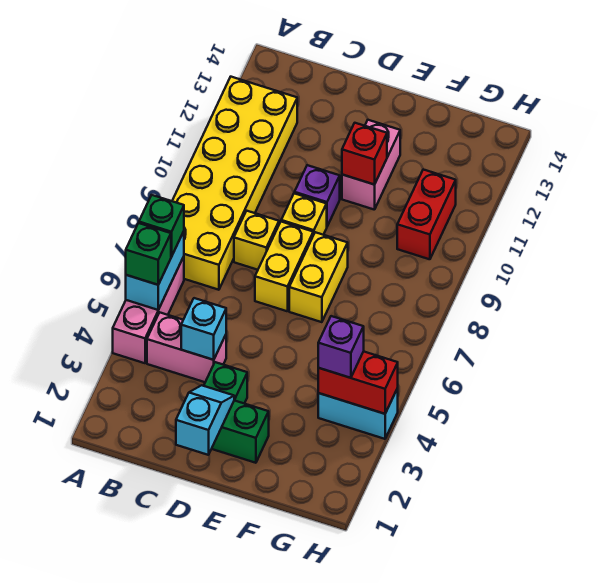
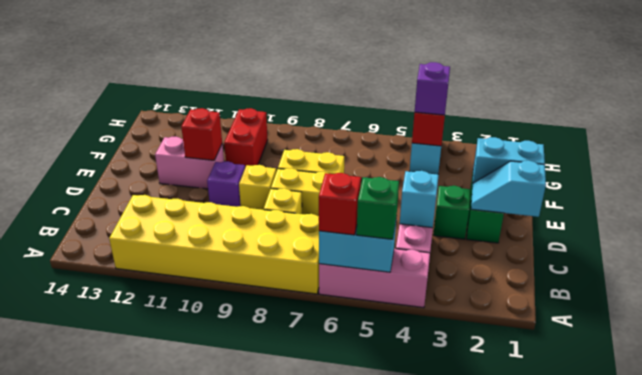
green 1x1 brick [139,195,184,257] -> red 1x1 brick [319,173,361,235]
none -> cyan 1x2 brick [472,137,545,186]
red 1x2 brick [397,170,456,259] -> red 1x2 brick turned to [224,108,268,167]

